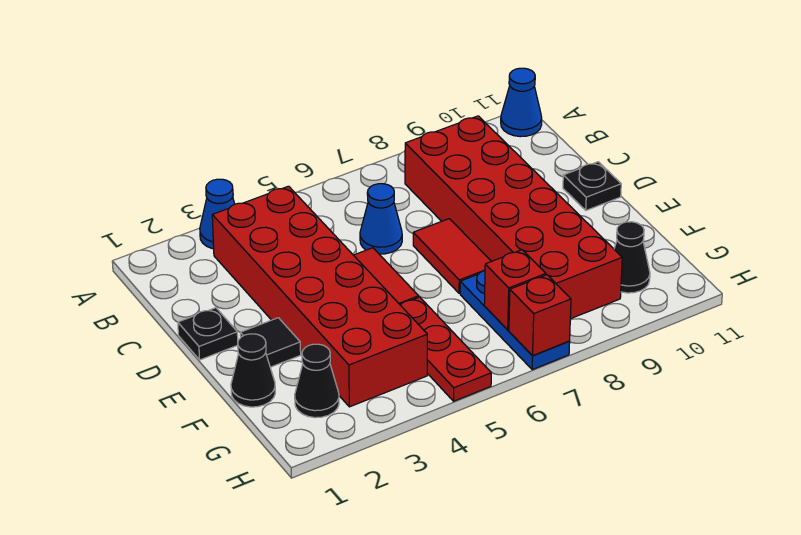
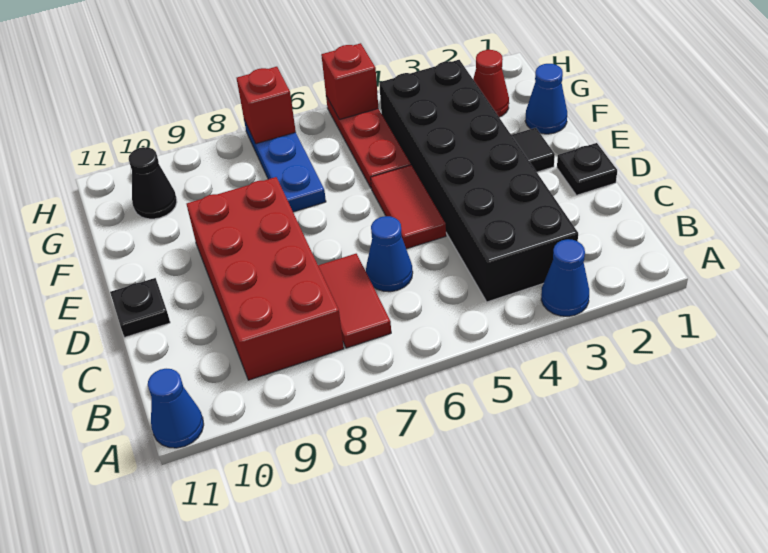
red 2x6 brick [212,186,427,407] -> black 2x6 brick [379,60,578,302]
red 2x6 brick [405,116,622,319] -> red 2x4 brick [187,177,344,380]
red 1x2 tile [413,219,491,293] -> red 1x2 tile moved to [318,254,391,348]
black 1x1 cone [231,334,275,407] -> blue 1x1 cone [525,64,567,134]
black 1x1 cone [295,344,339,418] -> red 1x1 cone [473,50,509,117]
red 1x1 brick [484,250,546,330] -> red 1x1 brick moved to [321,43,378,120]

